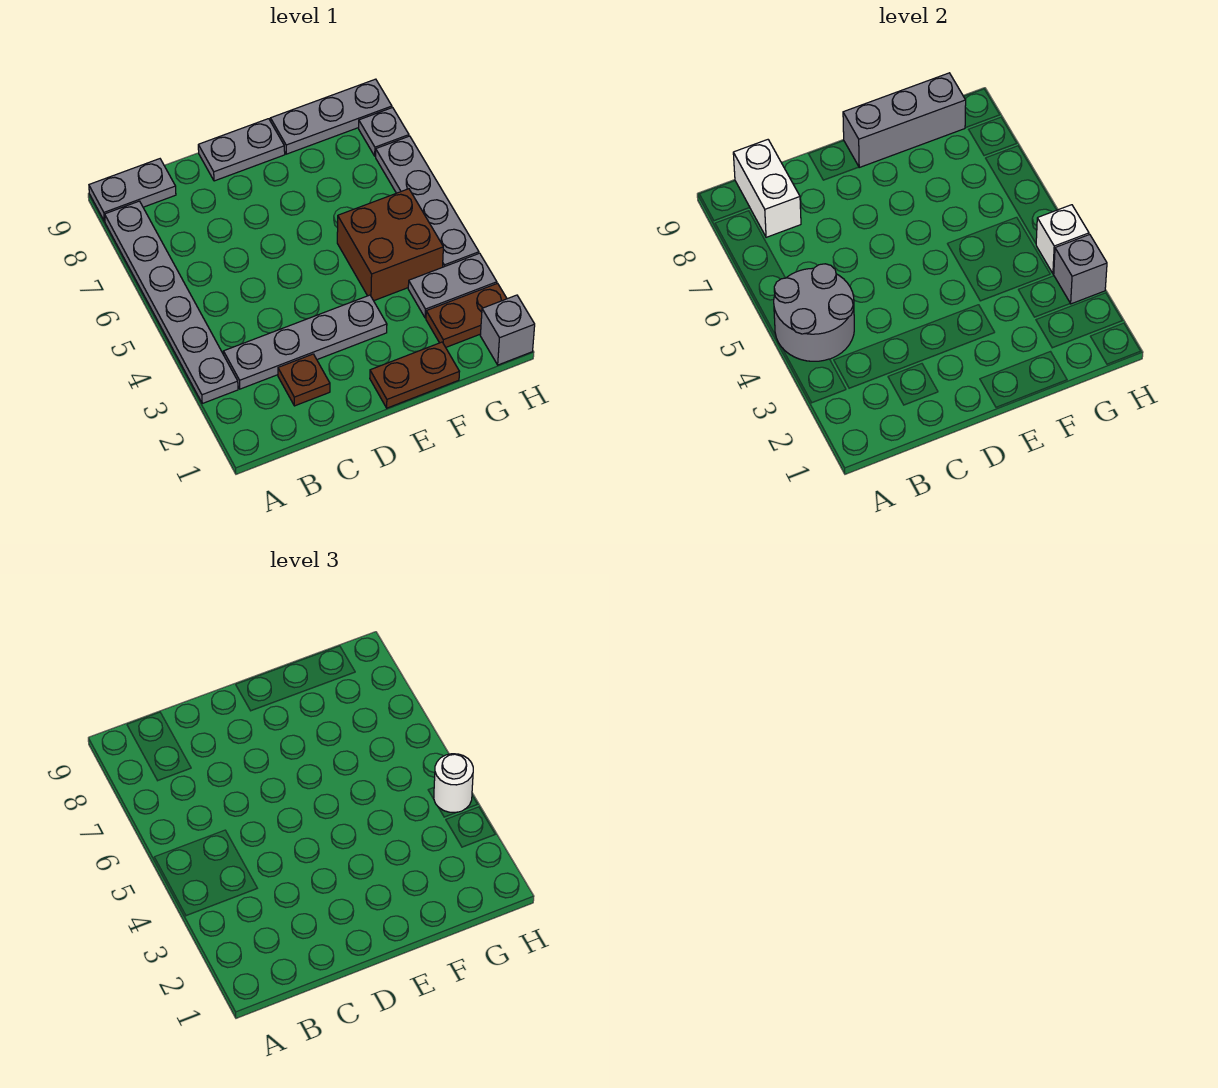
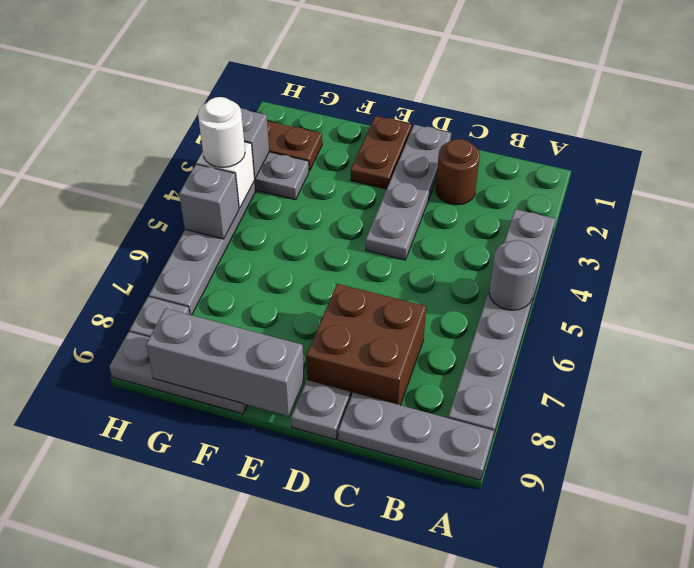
grey 2x2 round brick [774,264,854,361] -> grey 1x1 round brick [489,240,540,310]
grey 1x2 plate [89,159,176,222] -> grey 1x3 plate [338,393,494,480]
grey 1x4 plate [224,295,387,389] -> grey 1x4 plate turned to [366,125,451,260]
white 1x2 brick [733,140,801,237] -> none
brown 1x1 plate [278,354,330,406] -> brown 1x1 round brick [436,139,480,205]
grey 1x2 plate [198,119,285,181] -> grey 1x1 plate [291,380,351,440]
brown 1x2 plate [370,342,459,408] -> brown 1x2 plate turned to [351,116,412,189]
brown 2x2 brick [337,189,443,301] -> brown 2x2 brick moved to [306,284,426,405]
grey 1x1 brick [480,295,535,365] -> grey 1x1 brick moved to [179,164,239,239]

